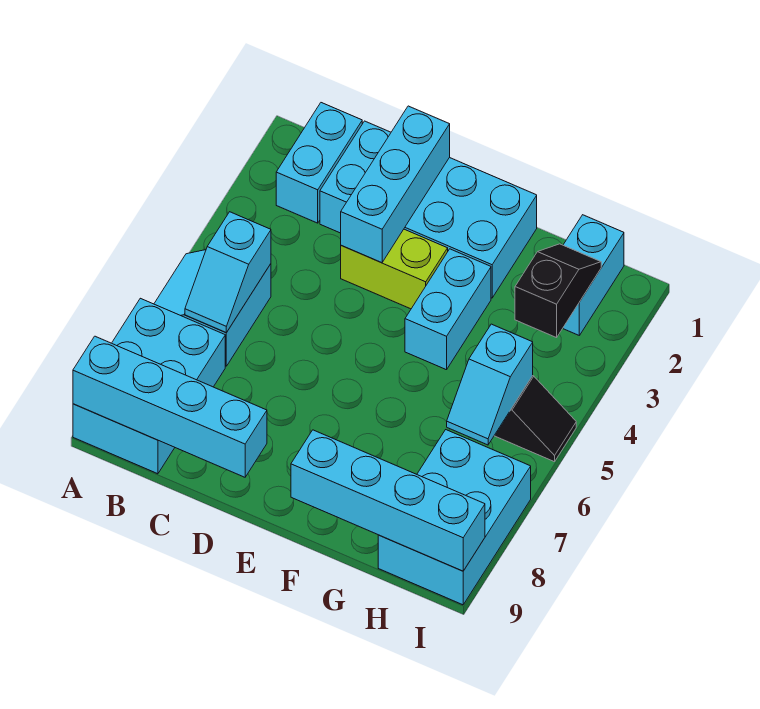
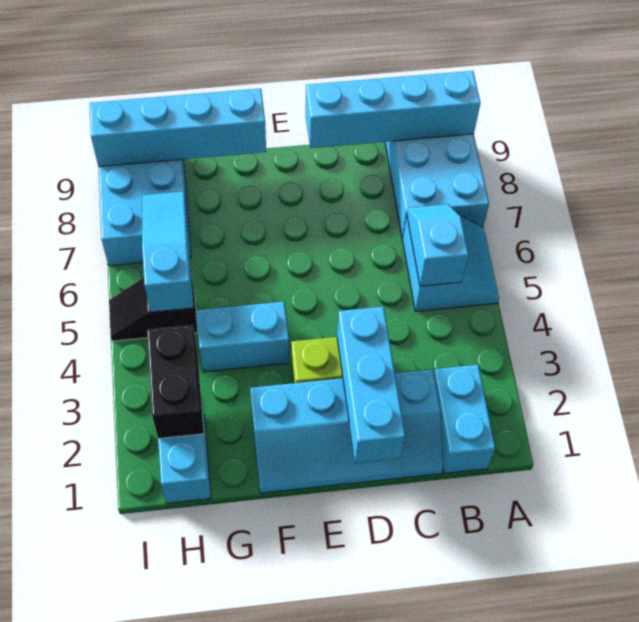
cyan 2x4 brick [320,121,537,298] -> cyan 2x4 slope [250,369,443,493]
cyan 1x2 brick [405,249,491,370] -> cyan 1x2 brick turned to [196,301,289,372]
black 1x2 slope [515,244,601,338] -> black 1x2 brick [147,325,204,439]
cyan 1x2 slope [447,324,533,445] -> cyan 1x3 slope [142,191,194,312]

